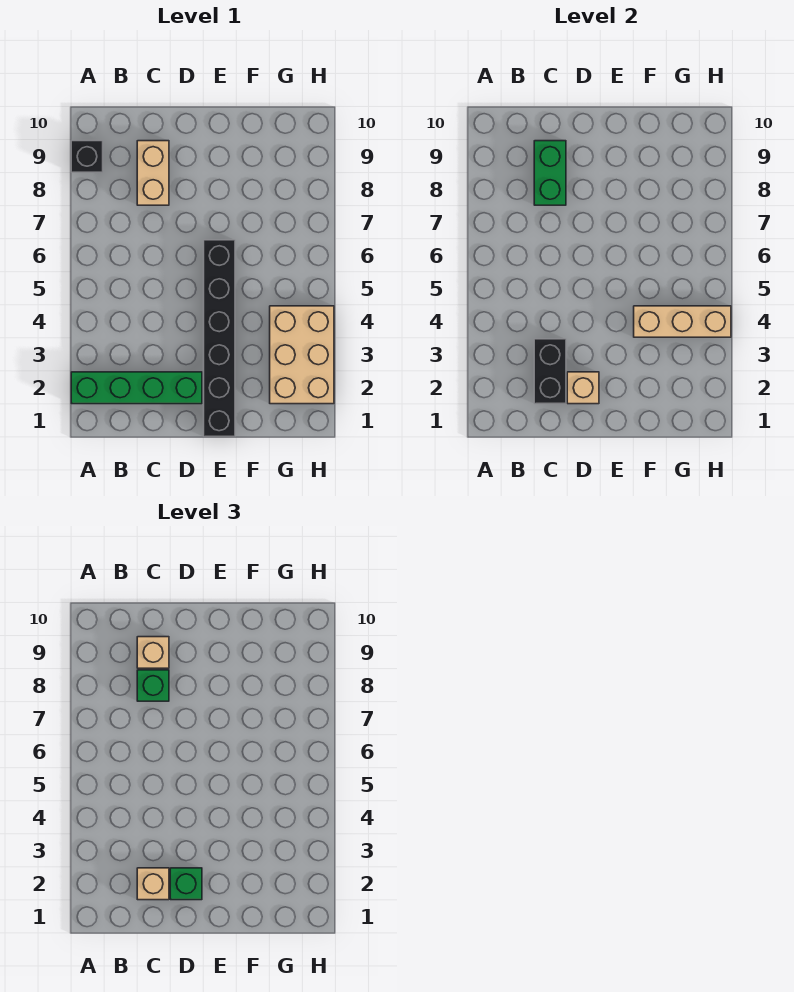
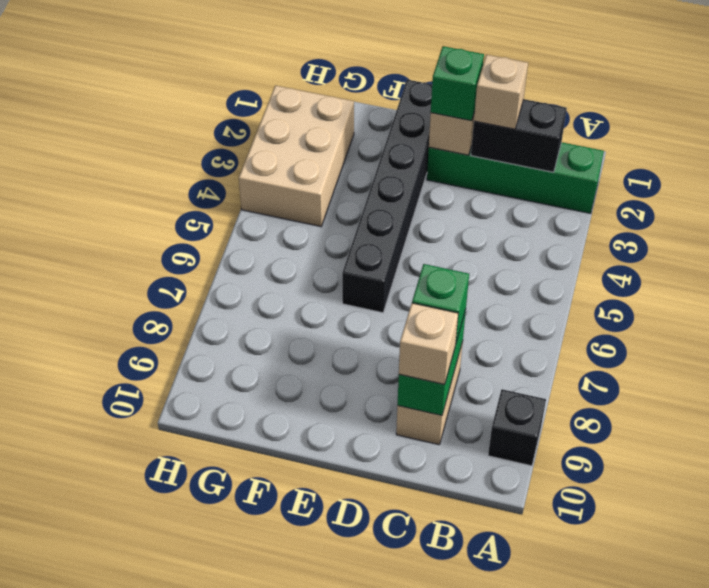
black 1x2 brick [534,339,566,404] -> black 1x2 brick turned to [471,99,567,172]
tan 1x3 brick [634,306,731,337] -> none

